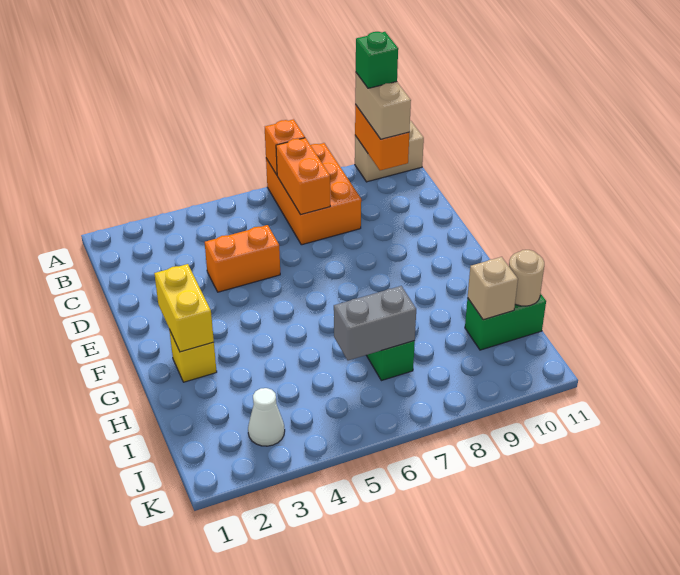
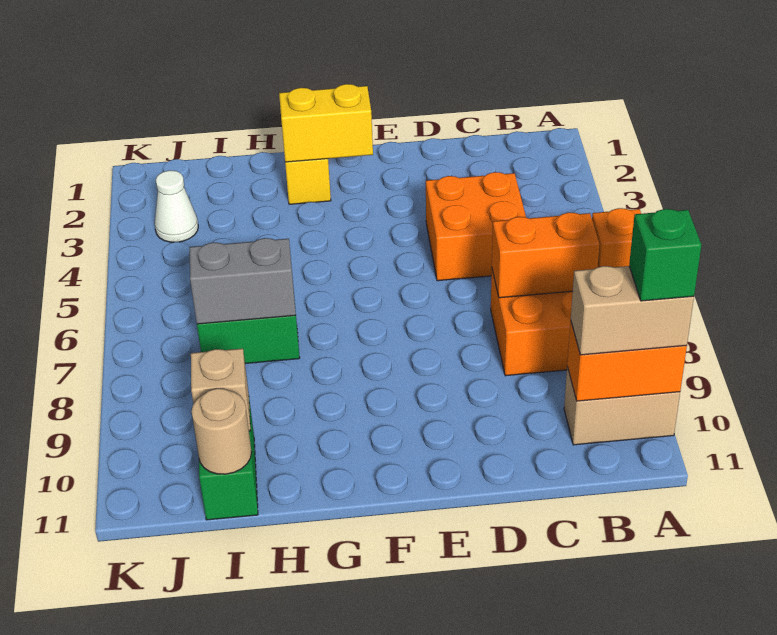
tan 1x2 brick [355,121,424,182] -> tan 1x2 brick turned to [564,367,680,445]
orange 1x2 brick [205,225,280,292] -> orange 2x2 brick [426,172,526,281]
grey 1x2 brick [334,286,416,360] -> grey 1x2 brick turned to [190,238,296,324]

